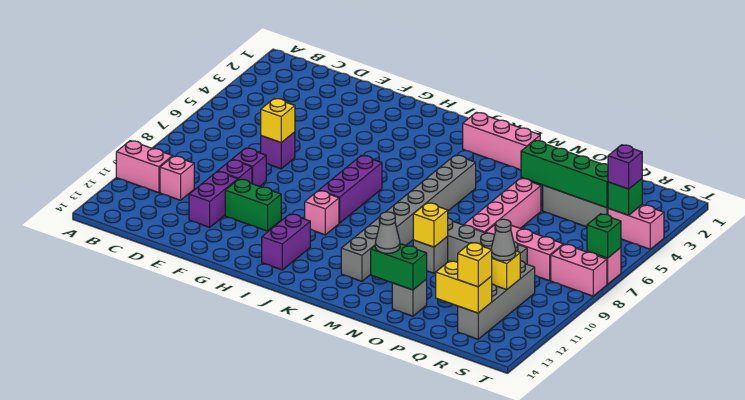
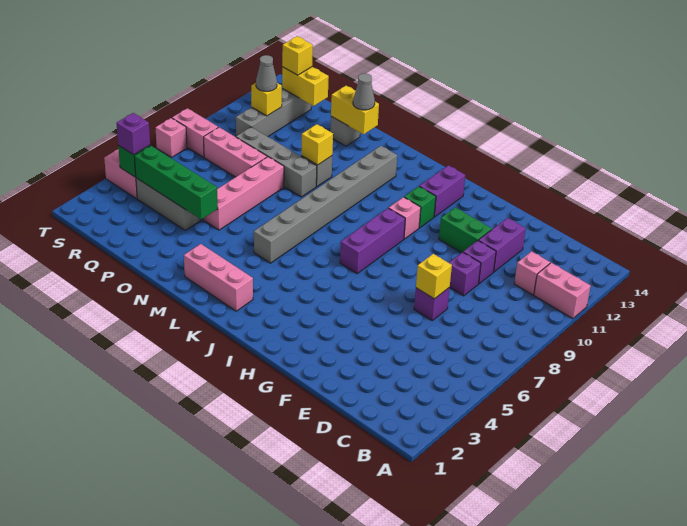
green 1x2 brick [371,244,427,290] -> yellow 1x2 brick [331,86,379,134]
green 1x1 brick [587,214,621,258] -> green 1x1 brick moved to [404,186,436,228]

